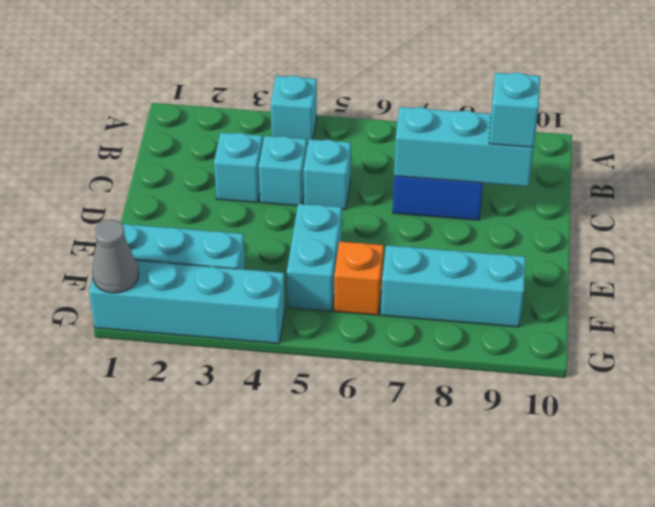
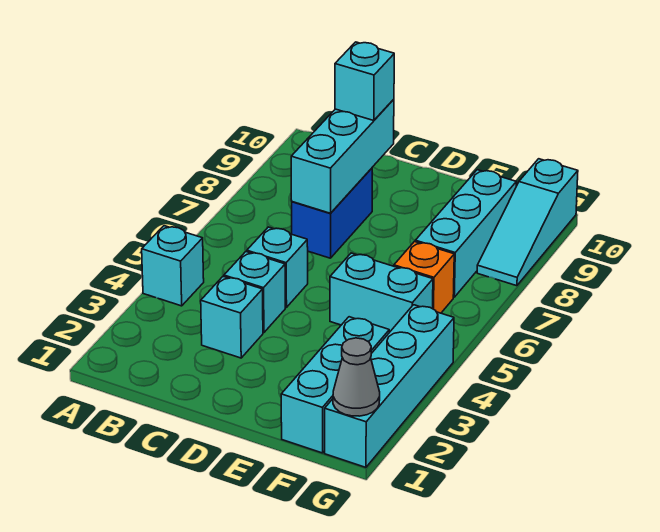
none -> cyan 1x3 slope [477,159,578,286]

